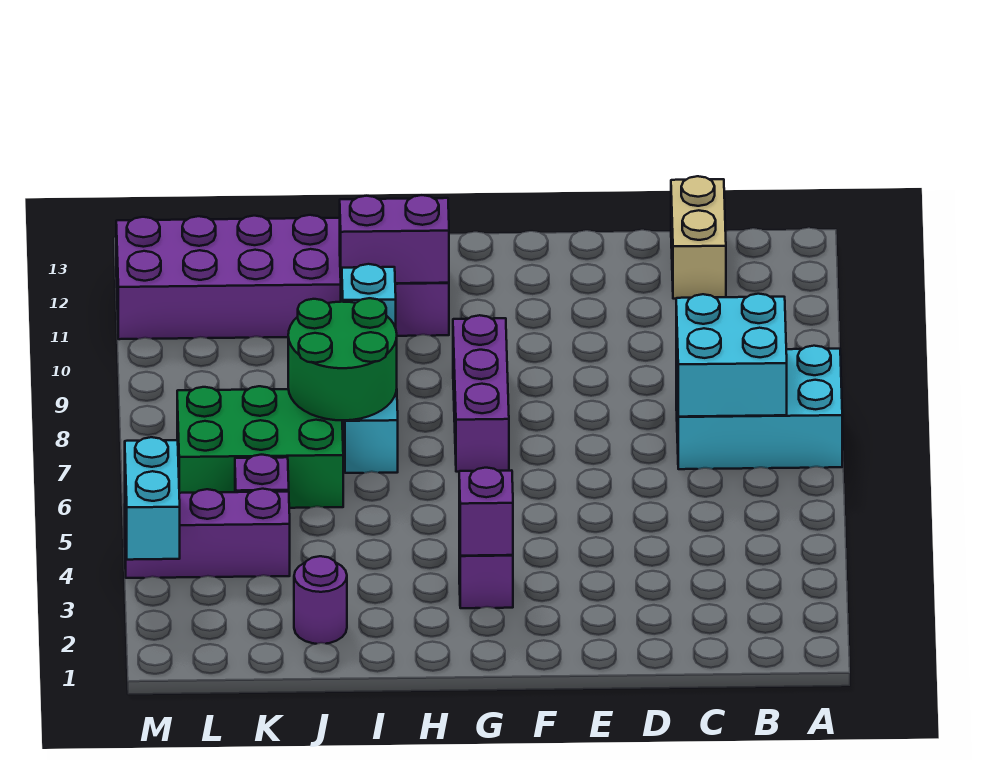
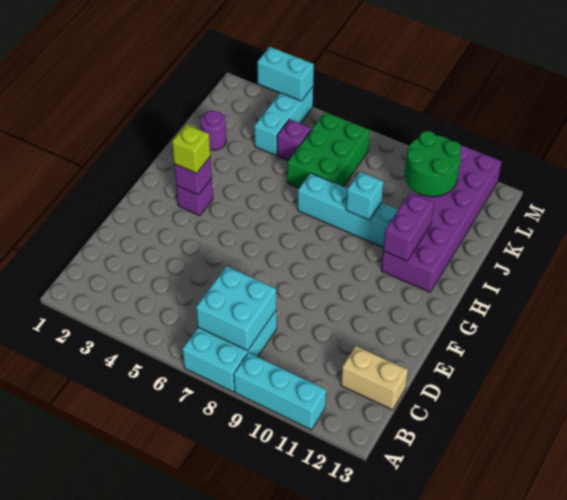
none -> cyan 1x3 brick [234,353,326,430]
none -> lime 1x1 brick [172,124,210,173]
purple 1x3 brick [453,315,509,472] -> none
green 2x2 round brick [288,298,397,420] -> green 2x2 round brick moved to [405,131,461,197]
purple 1x3 brick [125,489,290,578] -> cyan 1x3 brick [254,87,313,155]

